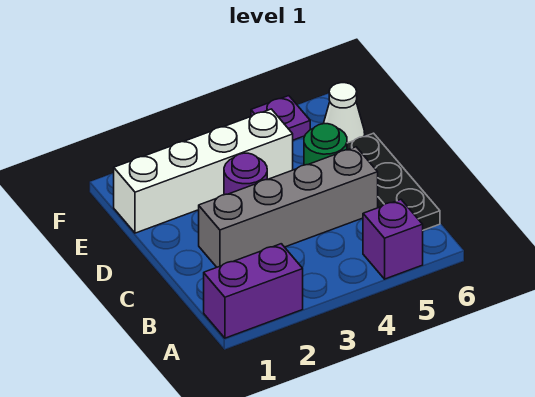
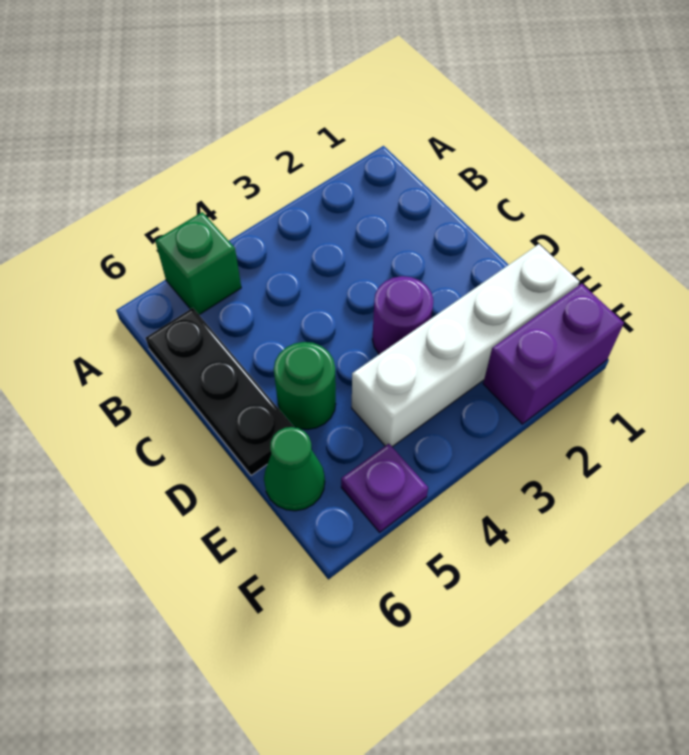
purple 1x2 brick [204,244,303,338] -> purple 1x2 brick moved to [483,284,624,424]
purple 1x1 brick [363,199,423,279] -> green 1x1 brick [155,212,241,315]
grey 1x4 brick [199,147,378,267] -> none
white 1x1 cone [324,83,365,143] -> green 1x1 cone [264,427,325,511]

